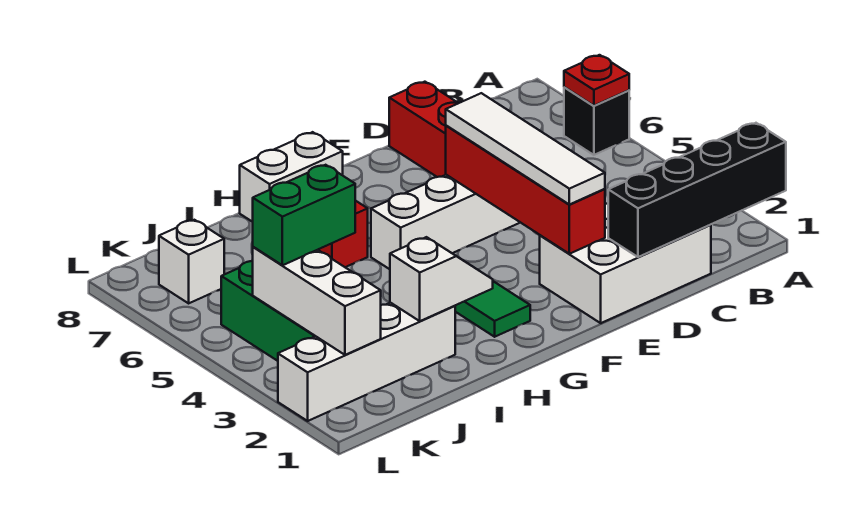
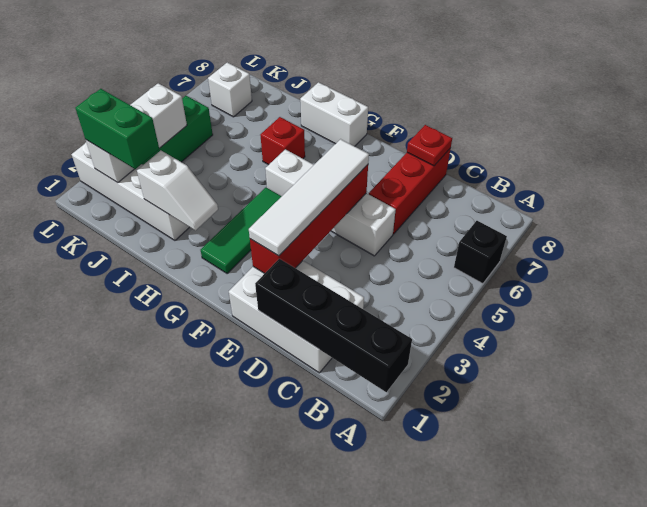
red 1x1 plate [564,55,629,106] -> red 1x1 plate moved to [407,125,452,166]
green 1x2 brick [253,165,355,265] -> green 1x2 brick moved to [75,89,159,169]

